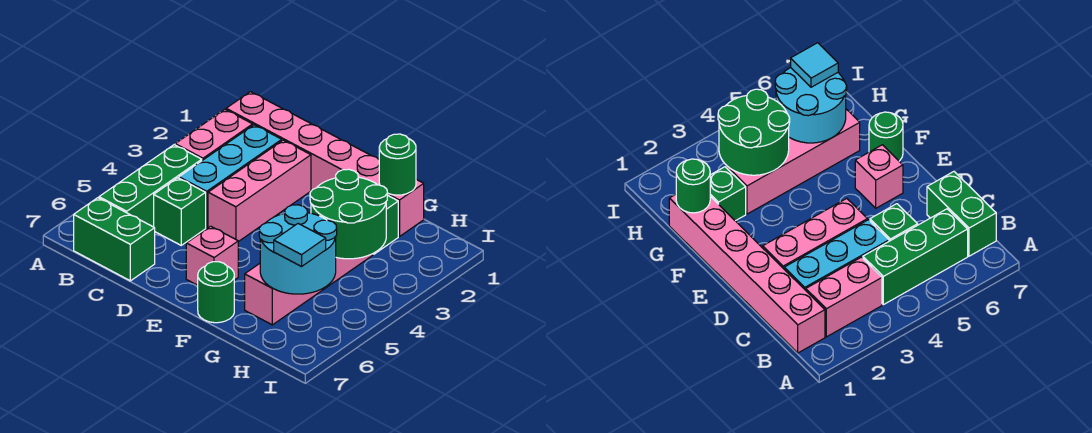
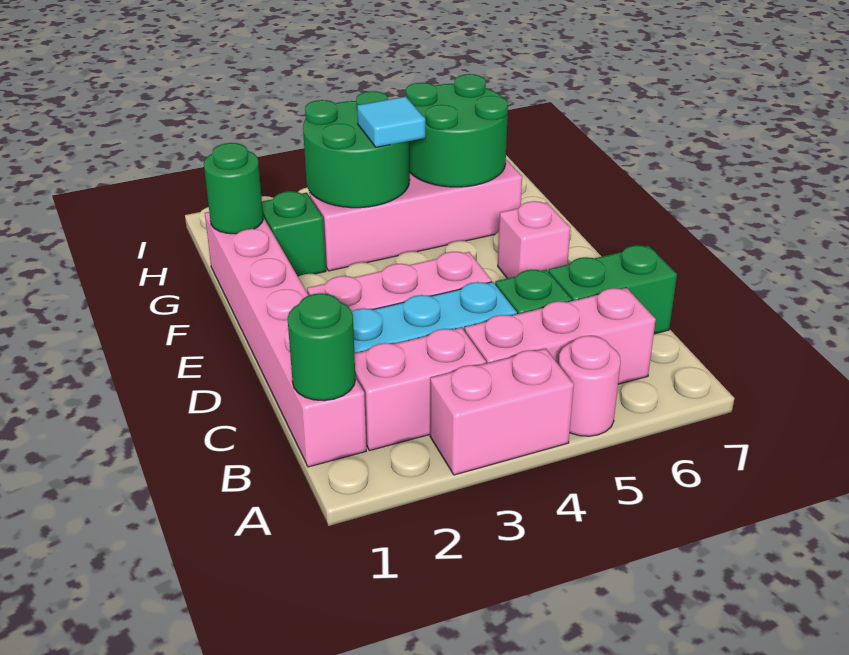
none -> pink 1x2 brick [430,349,574,475]
none -> pink 1x1 round brick [559,336,621,436]
green 1x3 brick [99,145,202,227] -> pink 1x3 brick [465,288,656,384]
green 1x2 brick [74,198,155,281] -> green 1x2 brick turned to [549,245,677,334]
green 1x1 round brick [198,262,234,323] -> green 1x1 round brick moved to [288,293,355,401]
cyan 2x2 round brick [259,205,337,294] -> green 2x2 round brick [406,74,508,187]
cyan 1x1 tile [274,224,326,267] -> cyan 1x1 tile moved to [357,97,425,147]

